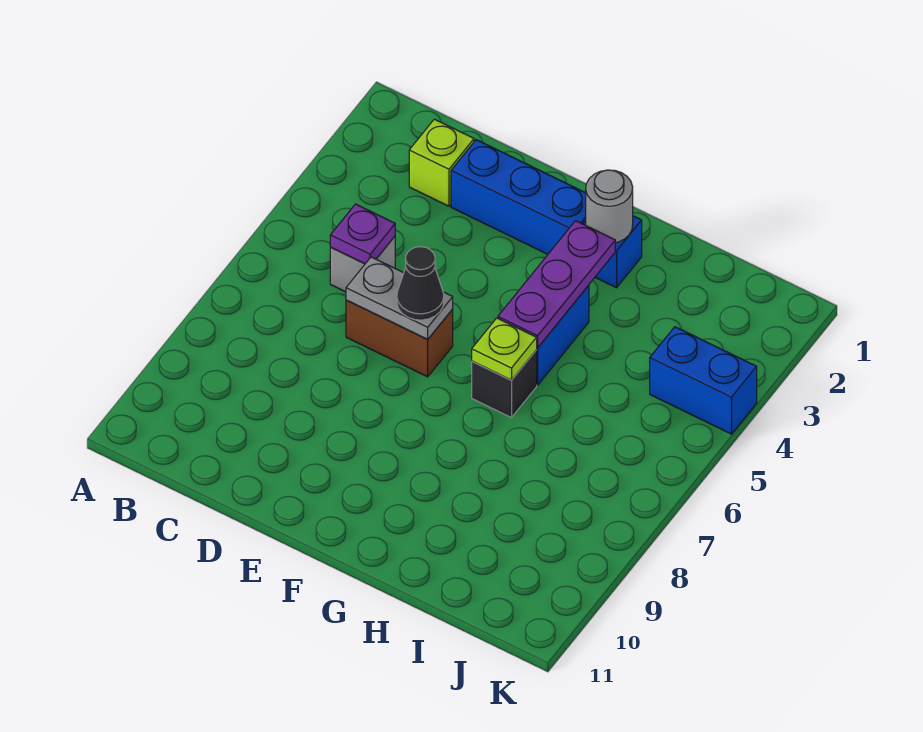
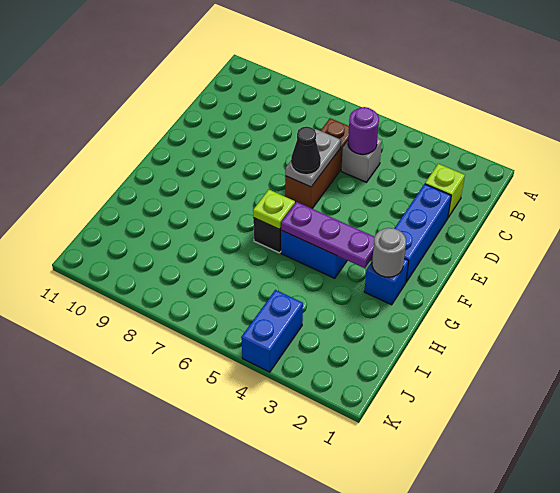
purple 1x1 plate [330,204,395,264] -> purple 1x1 round brick [348,107,379,154]
brown 1x2 brick [346,300,453,377] -> brown 1x3 brick [285,118,349,208]

